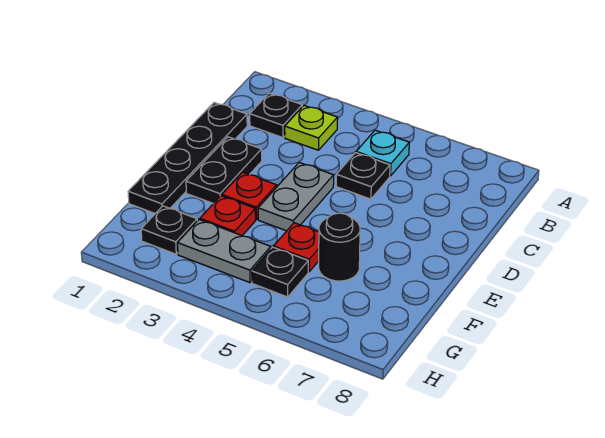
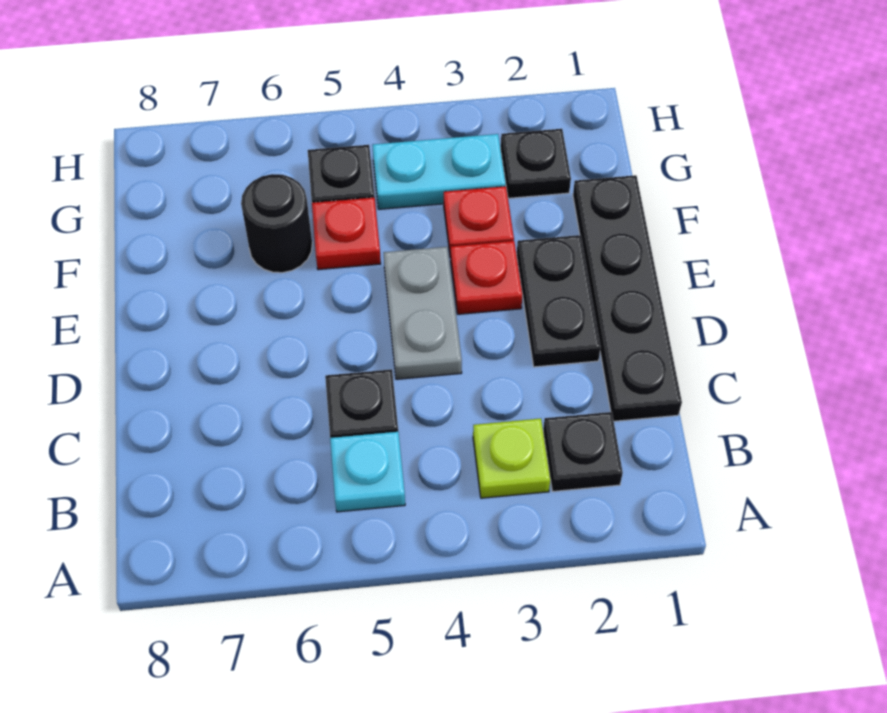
grey 1x2 plate [178,220,271,283] -> cyan 1x2 plate [372,134,506,209]

